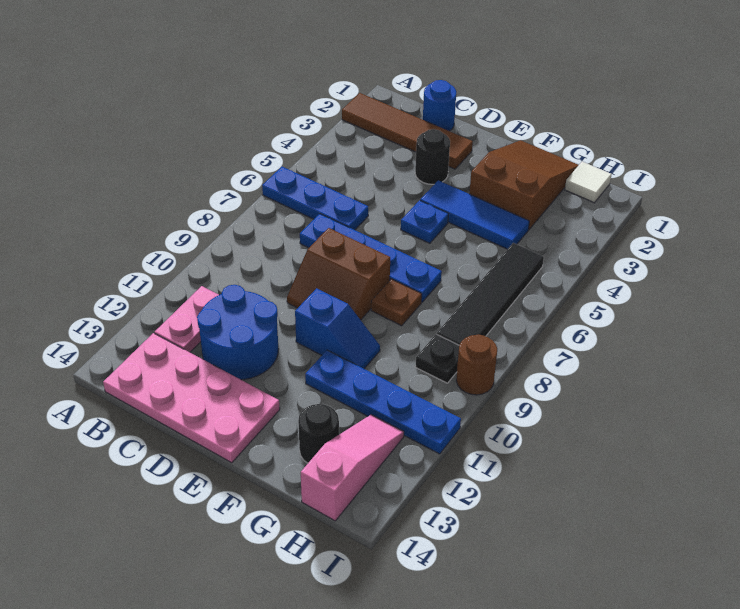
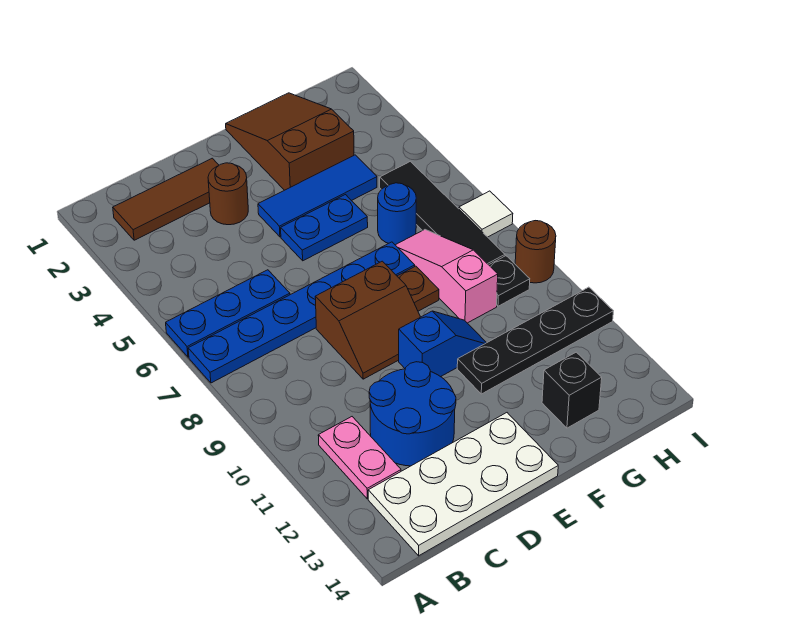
brown 1x4 tile [342,93,473,169] -> brown 1x3 tile [113,158,219,240]
pink 2x4 plate [103,333,280,463] -> white 2x4 plate [368,413,558,556]
blue 1x1 round brick [423,80,456,131] -> blue 1x1 round brick moved to [378,183,416,245]
blue 1x4 plate [300,214,442,302] -> blue 1x6 plate [188,242,415,383]
black 1x1 round brick [415,129,450,184] -> brown 1x1 round brick [208,163,248,225]
blue 1x1 plate [401,200,449,243] -> blue 1x2 plate [281,195,368,261]
blue 1x4 plate [305,350,461,454] -> black 1x4 plate [457,287,613,394]
black 1x1 round brick [298,404,339,463] -> black 1x1 brick [542,352,602,428]
white 1x1 tile [565,162,612,203] -> white 1x1 tile moved to [459,191,513,237]
pink 1x3 slope [301,415,404,521] -> pink 1x3 slope moved to [396,230,498,323]

